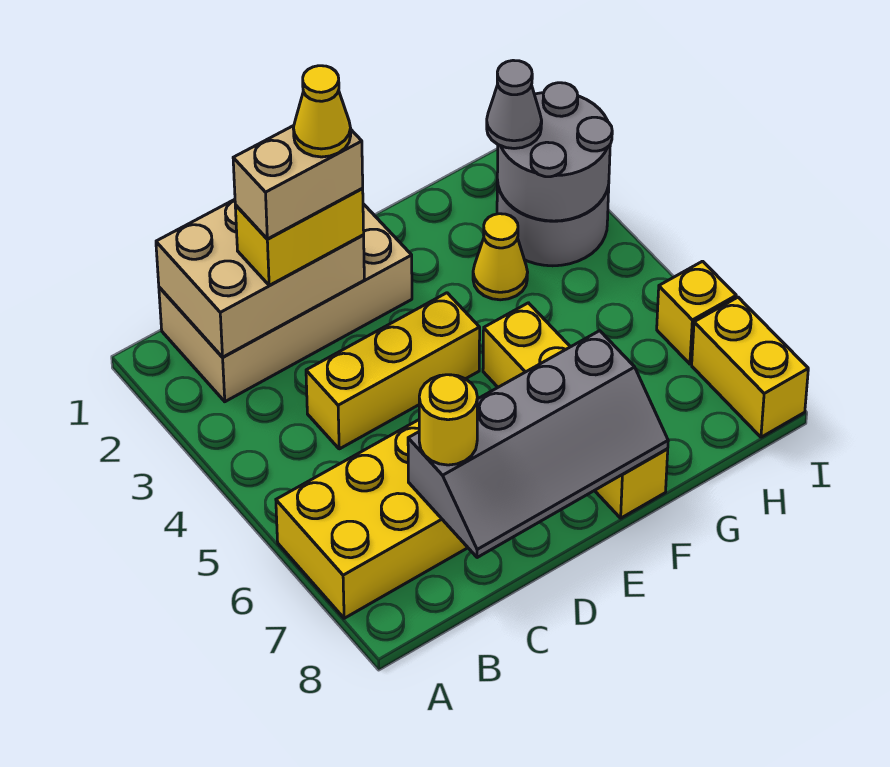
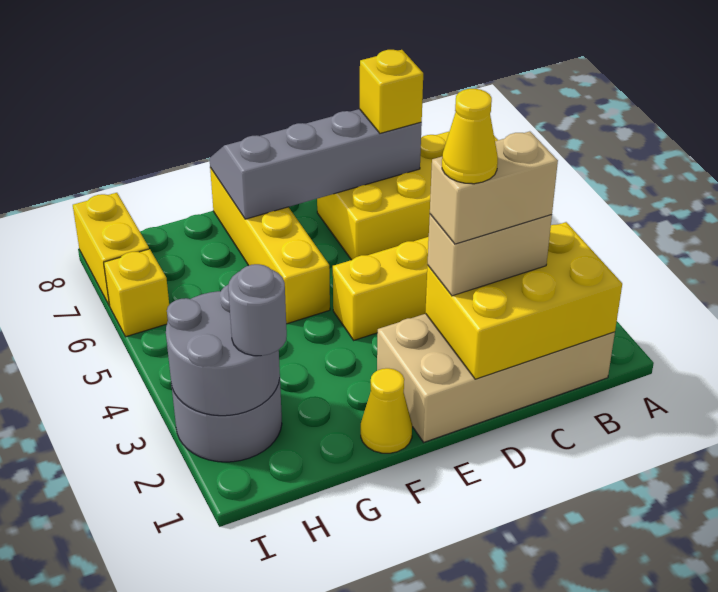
tan 2x3 brick [156,199,364,357] -> yellow 2x3 brick [425,222,622,379]
yellow 1x2 brick [235,188,364,285] -> tan 1x2 brick [428,214,552,296]
yellow 1x1 round brick [419,375,477,465] -> yellow 1x1 brick [360,50,423,133]
yellow 1x1 cone [473,214,528,300] -> yellow 1x1 cone moved to [361,368,412,453]
grey 1x1 cone [487,60,542,148] -> grey 1x1 round brick [228,264,287,356]

